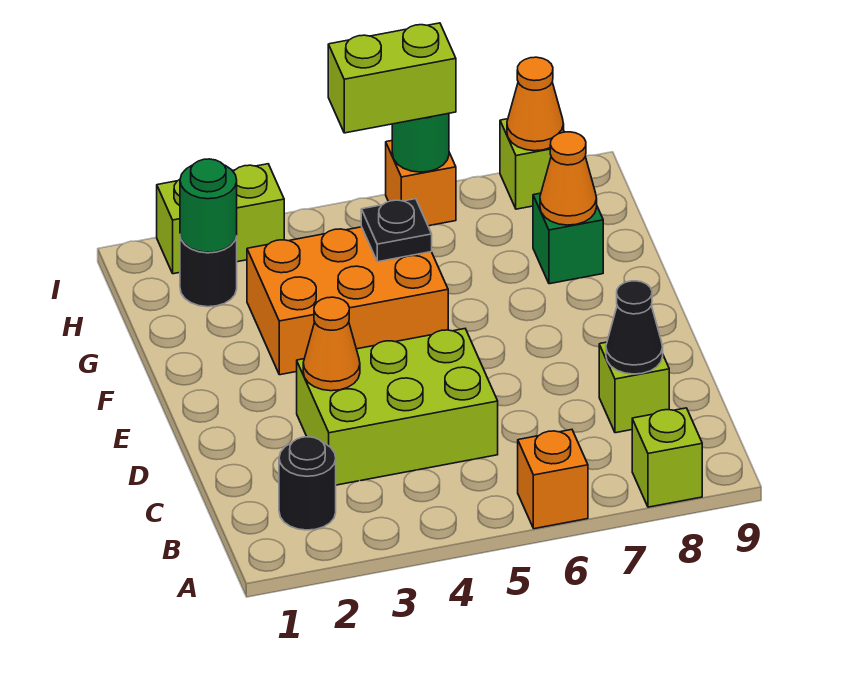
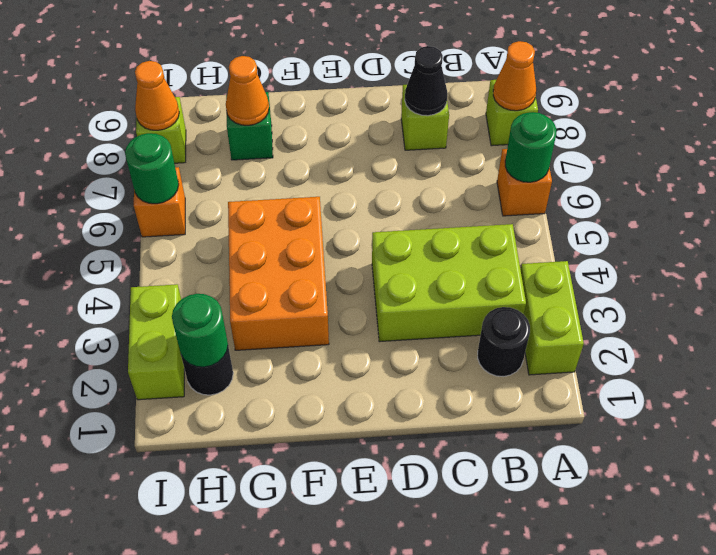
none -> green 1x1 round brick [505,112,556,182]
lime 2x3 brick [297,329,498,485] -> lime 2x3 brick turned to [372,224,526,342]
orange 1x1 cone [303,297,360,391] -> orange 1x1 cone moved to [493,41,536,111]
black 1x1 plate [361,199,432,262] -> none
lime 1x2 brick [328,23,456,133] -> lime 1x2 brick moved to [521,261,584,375]

